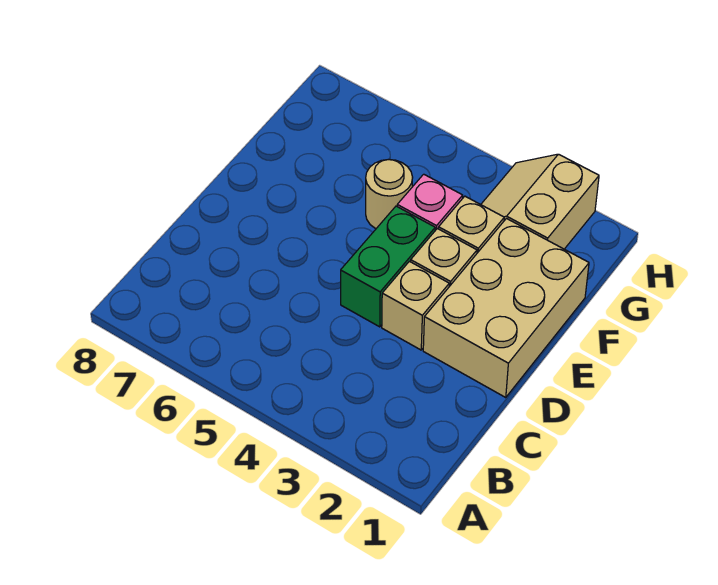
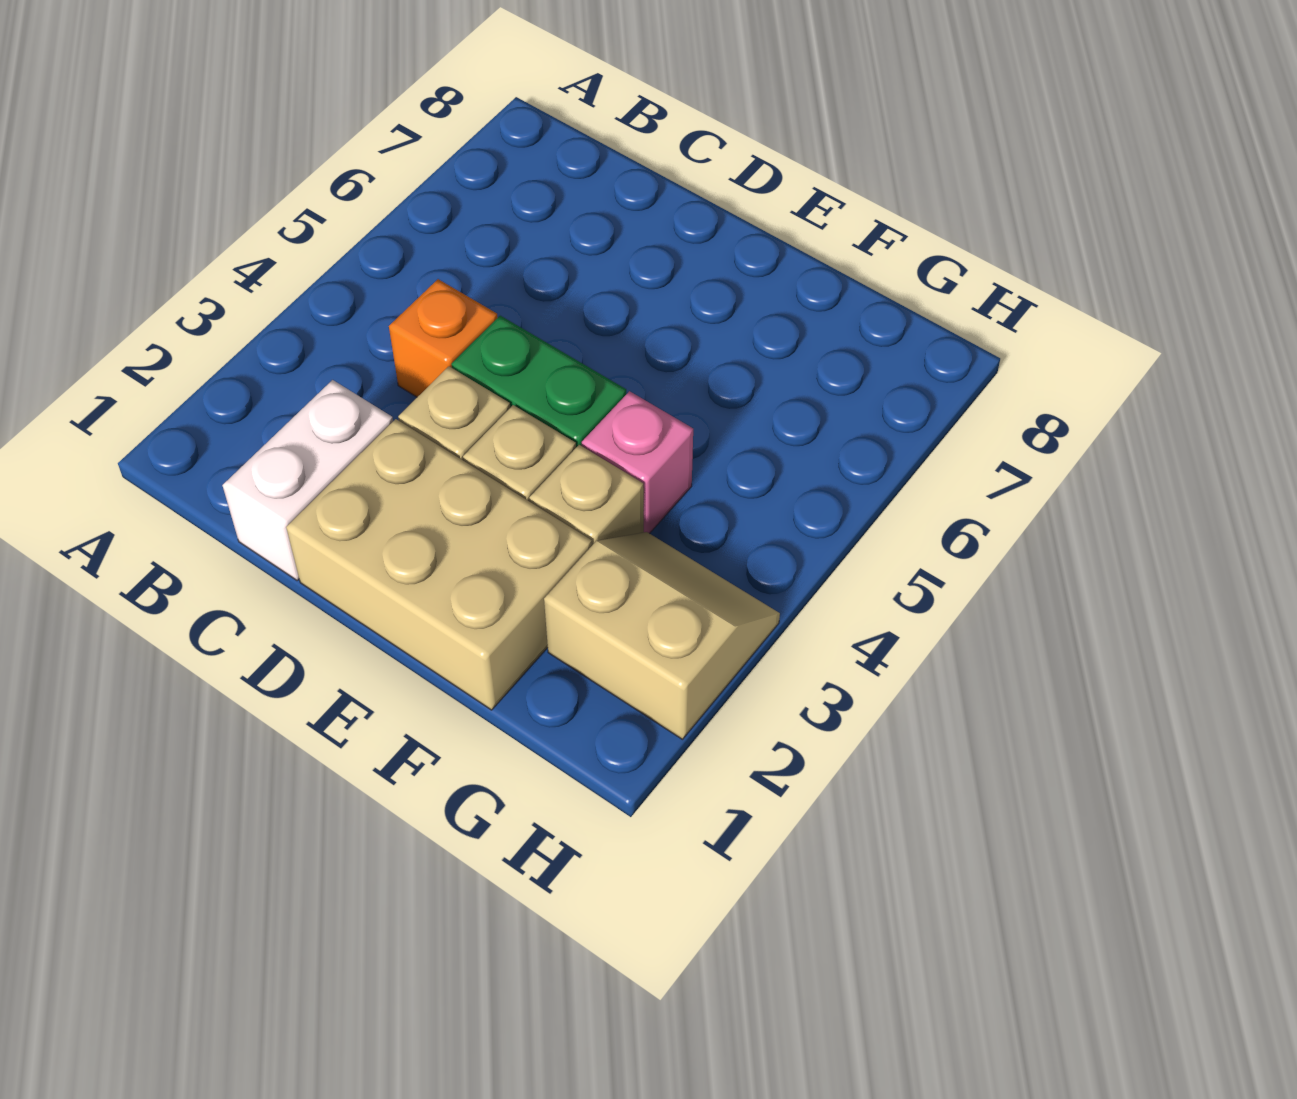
none -> white 1x2 brick [223,380,393,581]
none -> orange 1x1 brick [389,279,498,397]
tan 1x1 round brick [366,159,413,229] -> none

